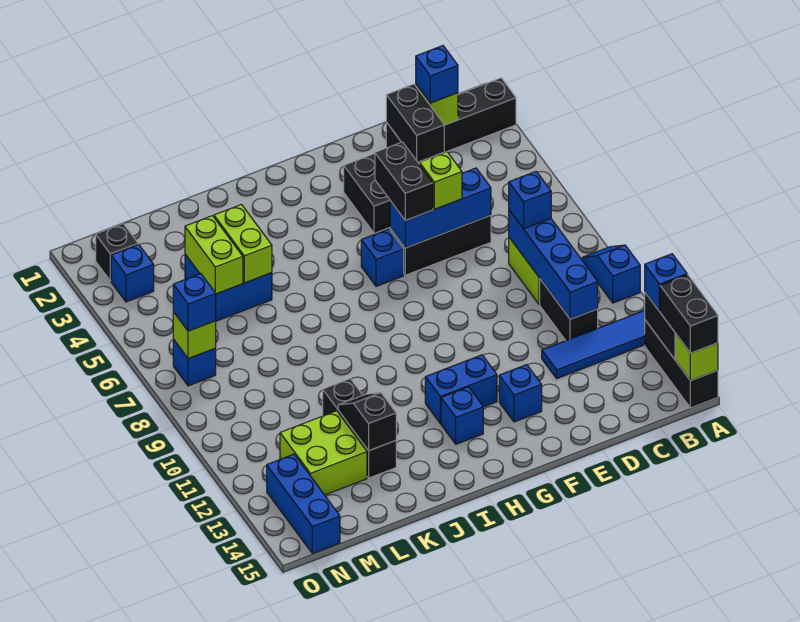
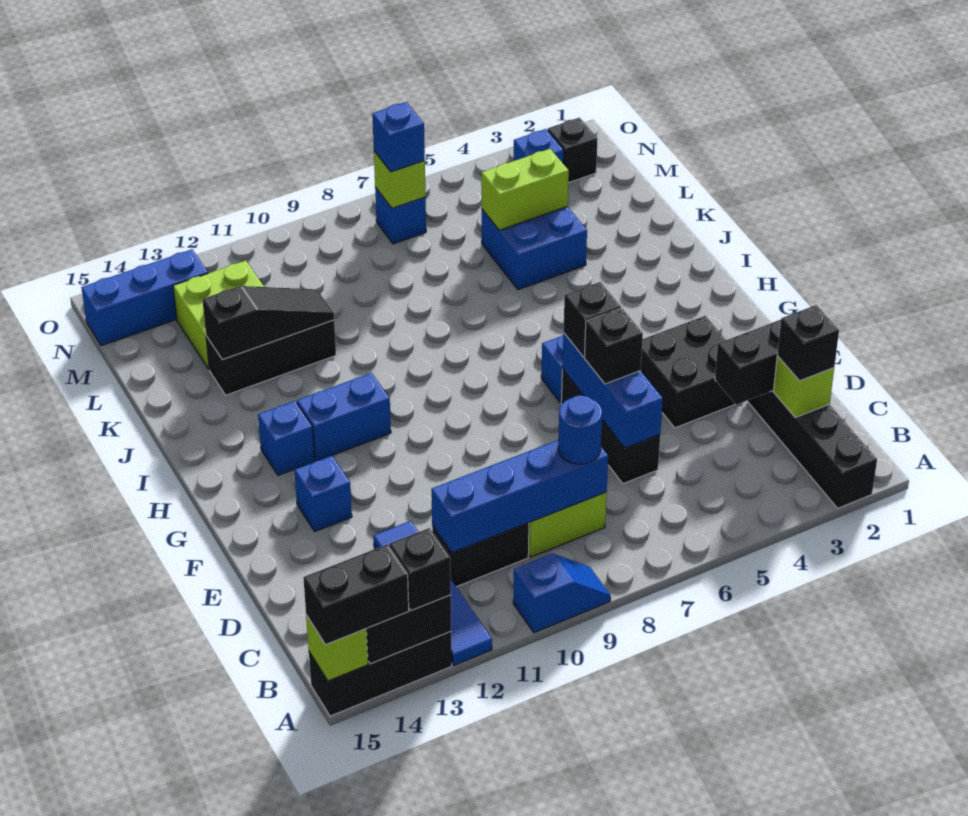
blue 1x1 brick [645,254,687,311] -> black 1x1 brick [389,528,451,611]
blue 1x1 brick [416,46,458,103] -> black 1x1 brick [777,305,839,381]
blue 1x1 brick [509,171,551,229] -> blue 1x1 round brick [558,395,602,464]
lime 1x1 brick [419,152,462,209] -> black 1x1 brick [584,308,643,384]
black 1x2 brick [375,142,433,220] -> black 1x1 brick [563,282,621,357]
blue 1x2 brick [425,355,497,423] -> blue 1x2 brick turned to [297,373,391,461]
lime 1x2 brick [214,204,272,283] -> none
black 1x2 slope [338,393,396,451] -> black 1x3 slope [202,286,334,360]

